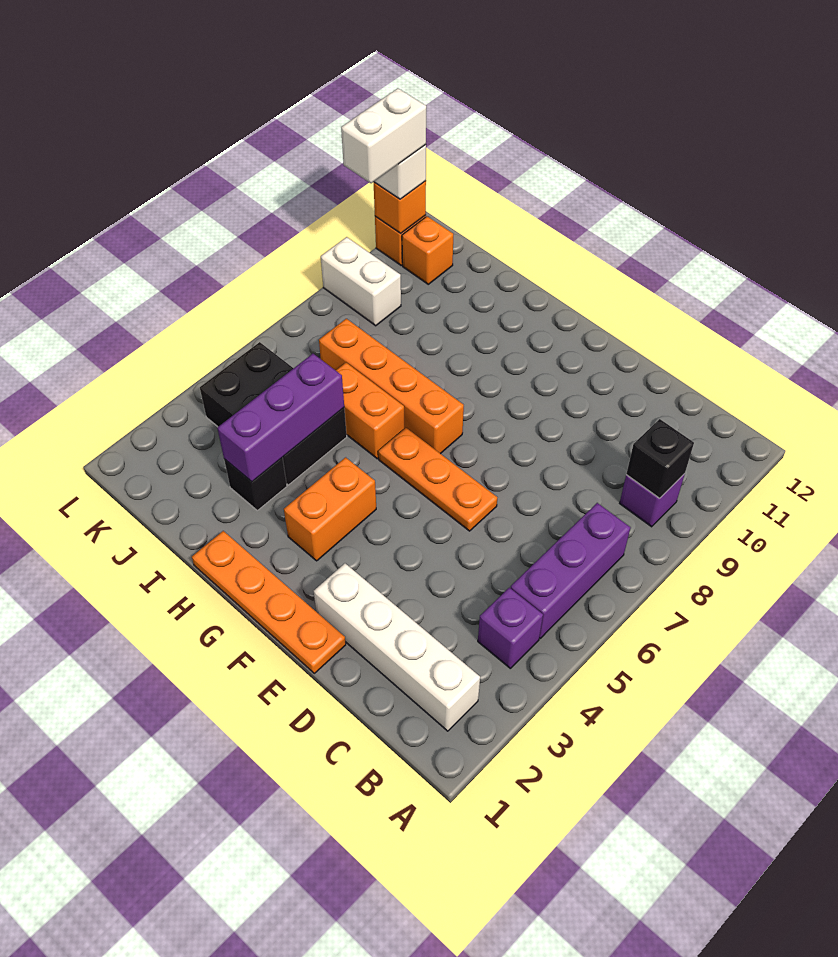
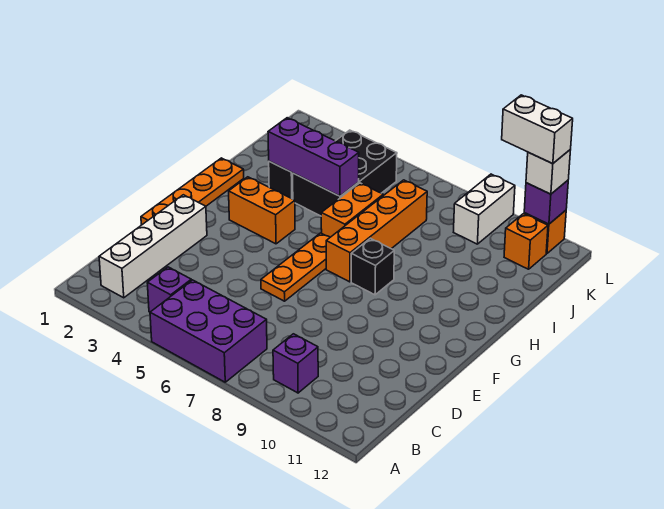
purple 1x3 brick [511,503,631,638] -> purple 2x3 brick [150,280,267,382]
black 1x1 brick [626,419,694,498] -> black 1x1 brick moved to [351,238,394,295]
orange 1x1 brick [374,181,426,233] -> purple 1x1 brick [524,180,568,224]

